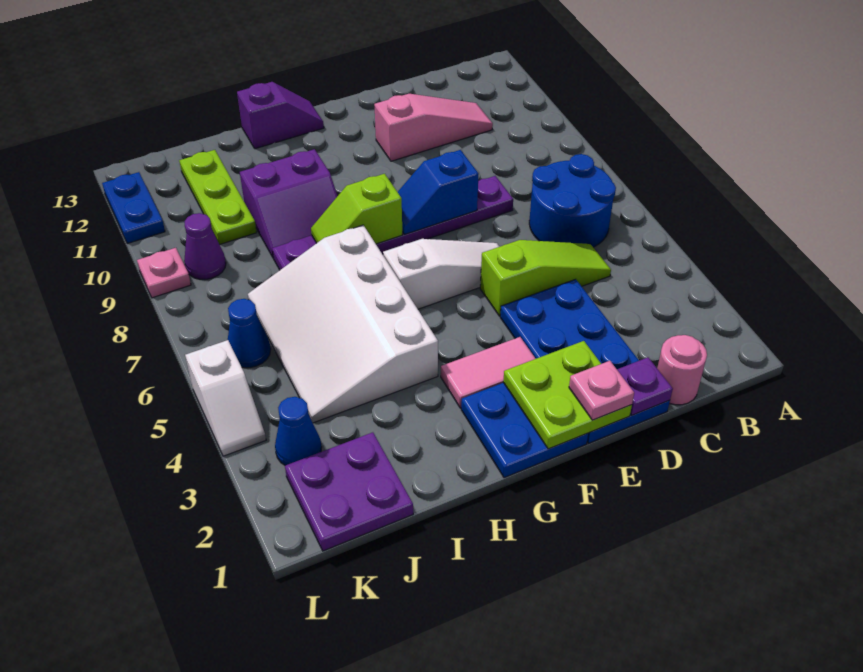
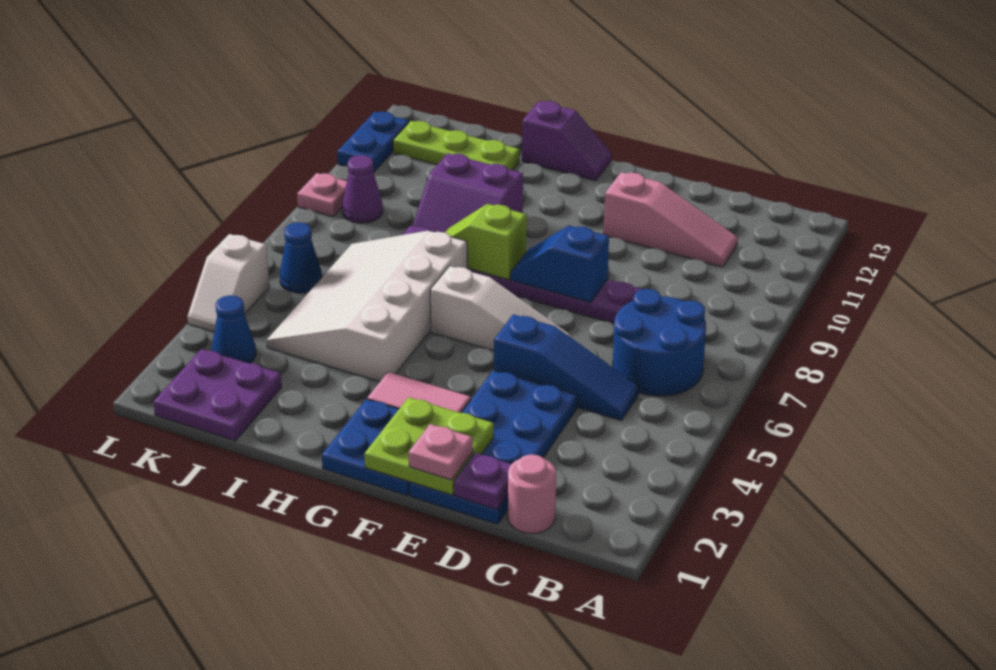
lime 1x3 slope [480,240,611,316] -> blue 1x3 slope [494,314,639,420]
lime 1x3 plate [179,150,257,244] -> lime 1x3 plate turned to [393,121,520,170]

